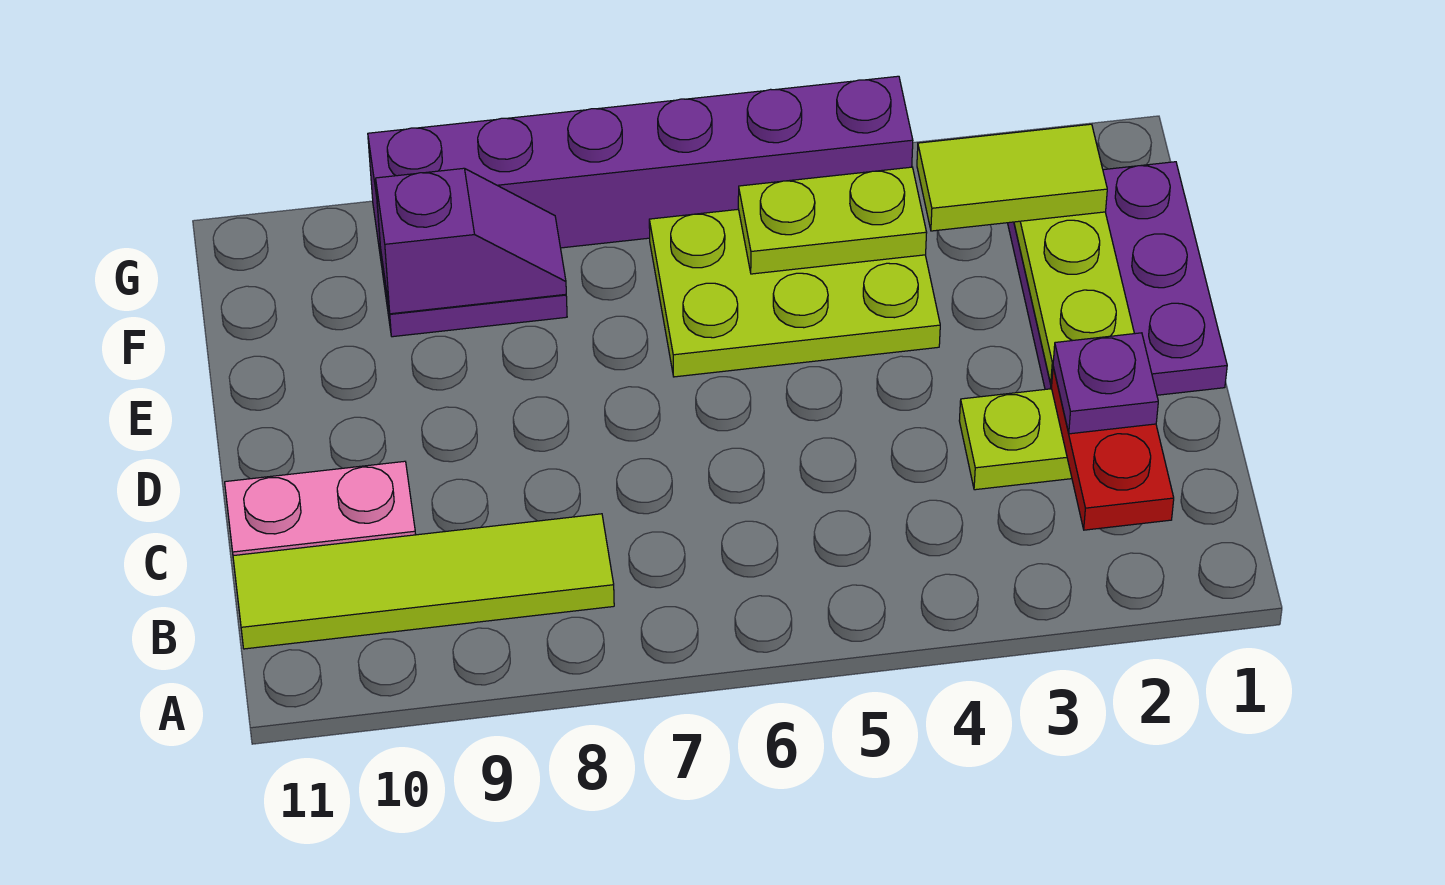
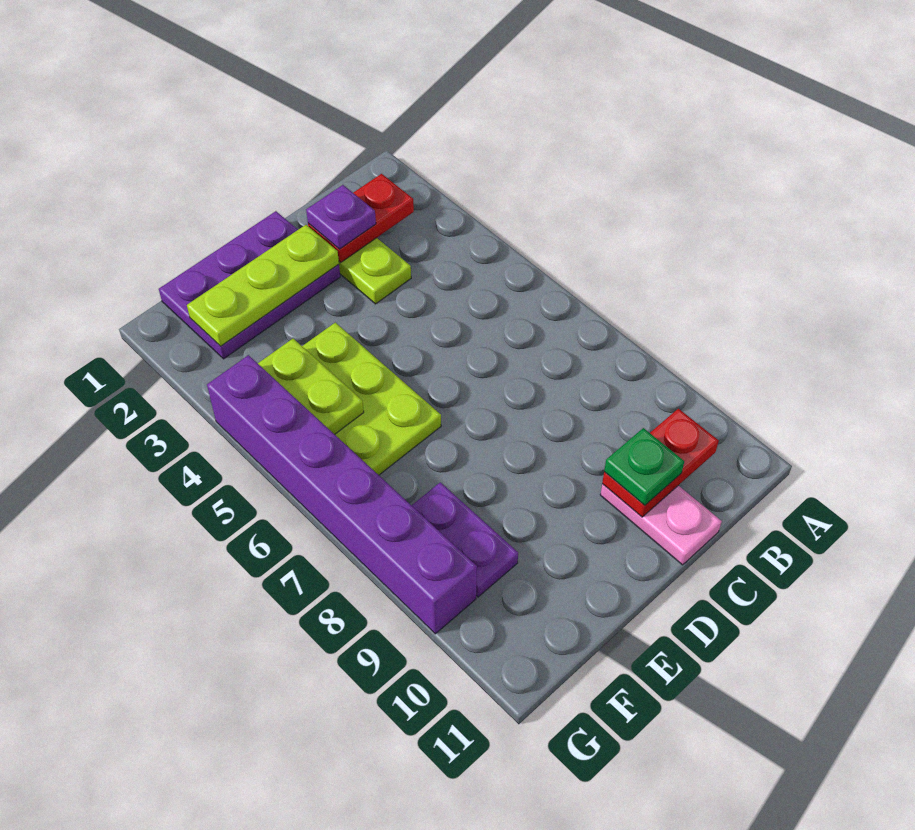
lime 1x4 tile [233,514,614,649] -> none
none -> red 1x2 plate [602,409,719,517]
none -> green 1x1 plate [604,428,684,505]
lime 1x2 tile [917,124,1107,231] -> none
purple 1x2 slope [376,168,566,314] -> none

